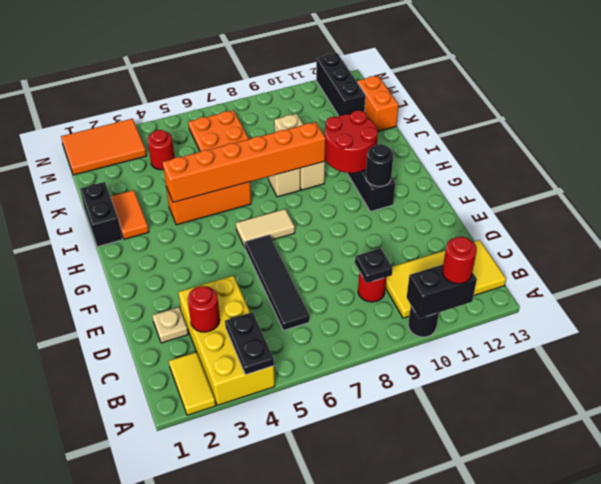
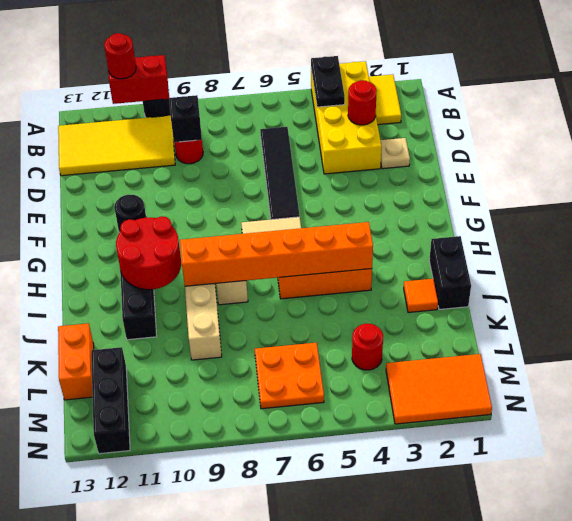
black 1x2 brick [407,265,477,319] -> red 1x2 brick [108,55,169,104]
black 1x1 plate [355,248,393,283] -> black 1x1 brick [169,95,202,142]
orange 1x2 tile [110,190,149,239] -> orange 1x1 tile [404,279,438,313]

